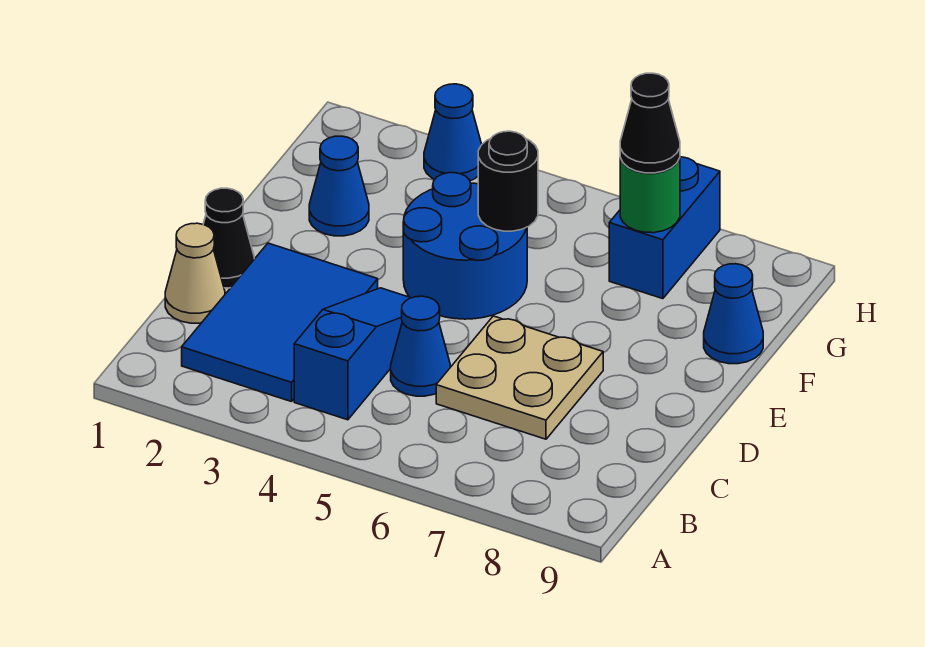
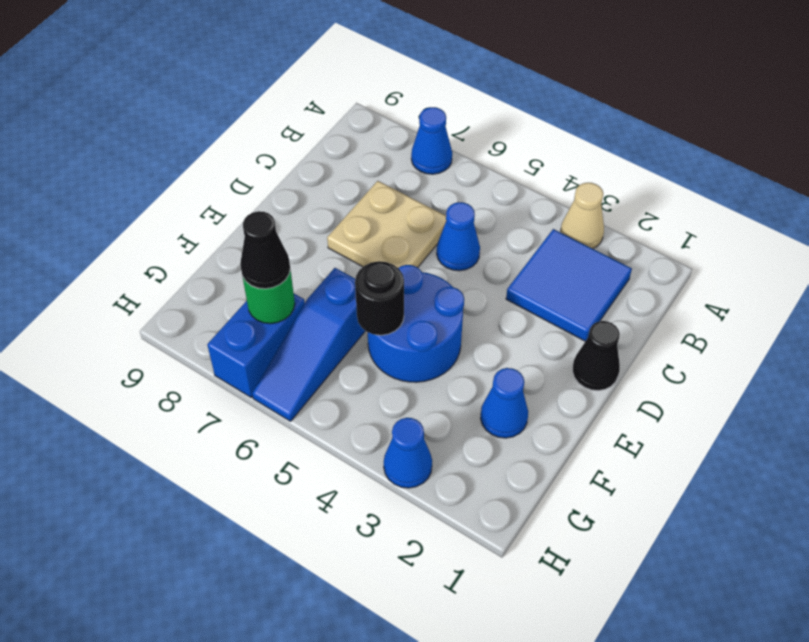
blue 2x3 tile [182,243,378,402] -> blue 2x2 tile [506,229,632,341]
blue 1x3 slope [294,288,410,420] -> blue 1x3 slope moved to [252,268,365,421]
tan 1x1 cone [165,223,225,323] -> tan 1x1 cone moved to [561,183,604,249]
blue 1x1 cone [704,264,763,364] -> blue 1x1 cone moved to [411,107,452,174]

